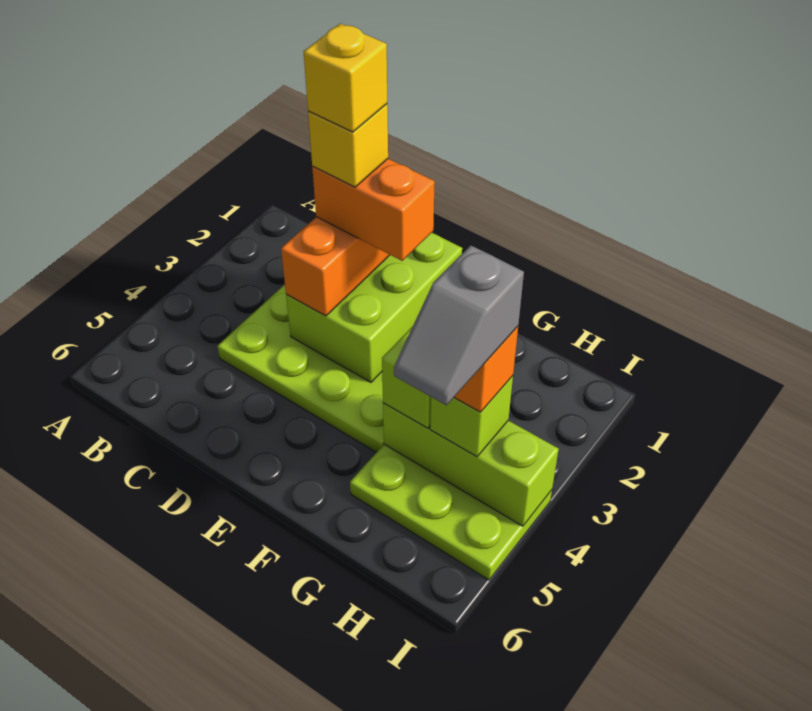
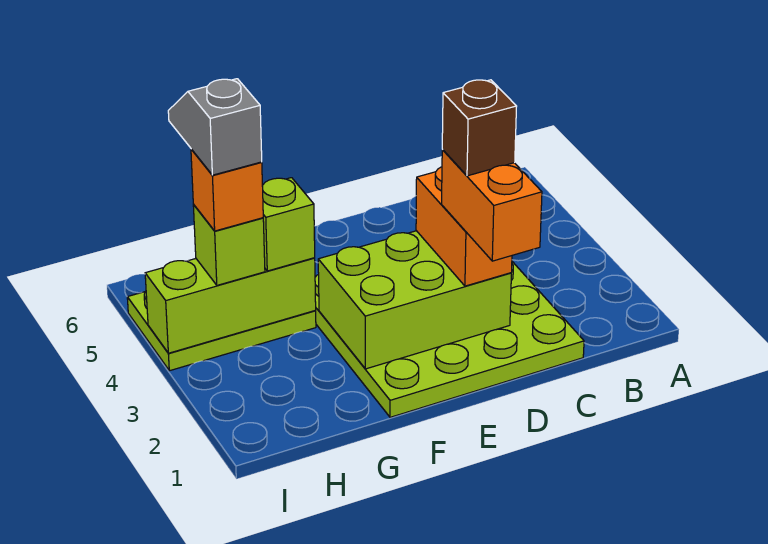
lime 2x3 brick [286,233,462,382] -> lime 2x3 brick turned to [318,231,511,369]
orange 1x2 brick [312,159,435,261] -> orange 1x2 brick turned to [442,150,542,261]
yellow 1x1 brick [308,104,388,187] -> brown 1x1 brick [442,80,517,176]
yellow 1x1 brick [304,24,387,132] -> none

